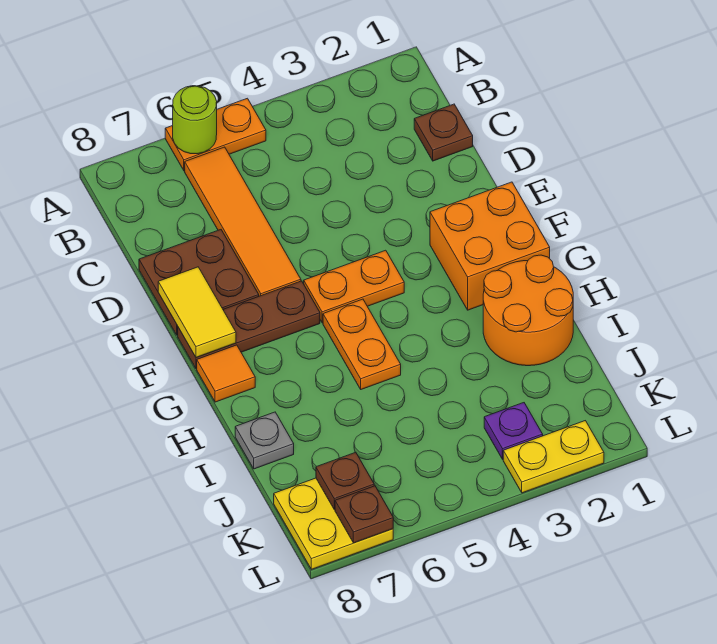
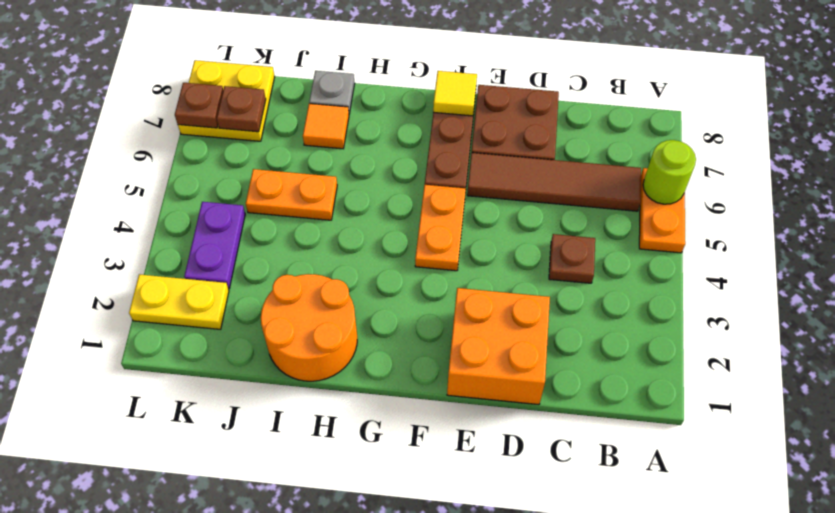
orange 1x4 tile [185,147,301,296] -> brown 1x4 tile [467,153,641,211]
brown 1x1 plate [414,104,473,161] -> brown 1x1 plate moved to [549,234,595,283]
yellow 1x2 tile [158,267,236,357] -> yellow 1x1 tile [433,71,477,116]
orange 2x2 brick [430,182,550,310] -> orange 2x2 brick moved to [447,288,550,405]
orange 1x2 plate [323,299,401,389] -> orange 1x2 plate moved to [246,169,337,220]
orange 1x1 tile [197,345,255,402] -> orange 1x1 tile moved to [303,104,349,149]
purple 1x1 plate [484,403,543,459] -> purple 1x2 plate [184,202,245,289]
yellow 1x2 plate [503,421,604,493] -> yellow 1x2 plate turned to [129,274,229,329]

